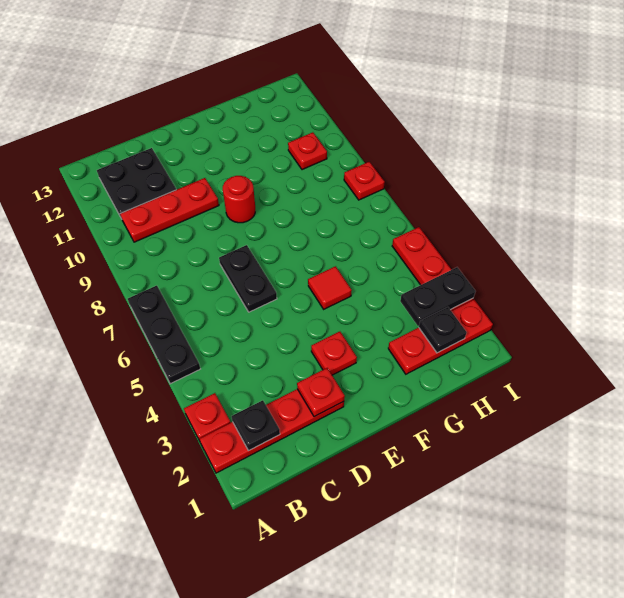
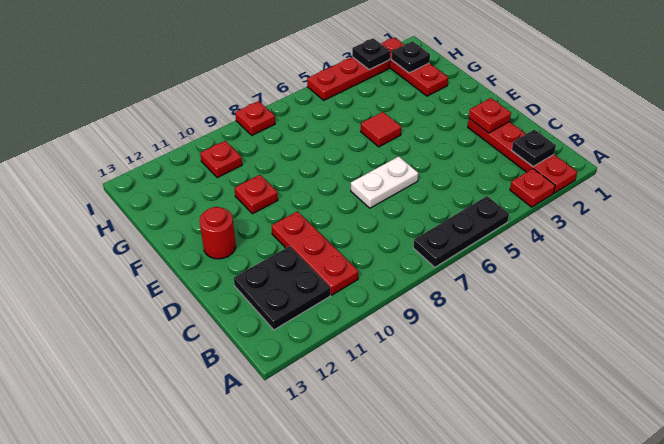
black 1x2 plate [219,245,277,312] -> white 1x2 plate [351,156,418,208]
red 1x1 plate [311,332,357,375] -> red 1x1 plate moved to [235,175,278,214]
red 1x1 round brick [223,176,255,223] -> red 1x1 round brick moved to [200,207,236,259]
black 1x2 plate [400,267,475,326] -> black 1x1 plate [352,38,390,70]

